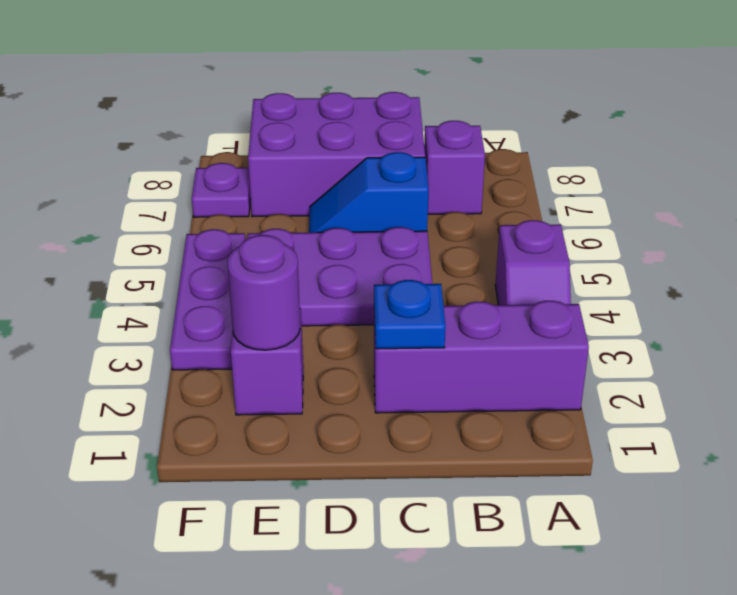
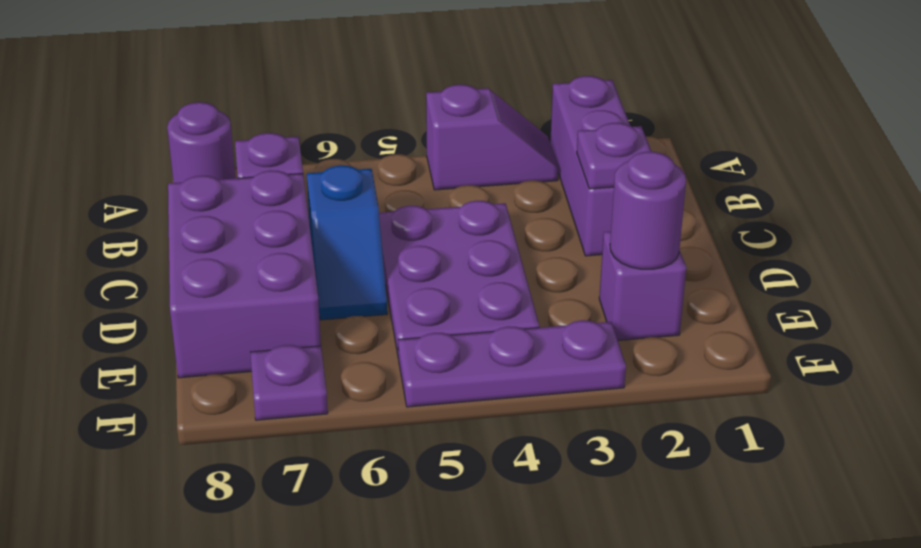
none -> purple 1x1 round brick [167,102,235,183]
blue 1x1 plate [374,280,446,349] -> purple 1x1 plate [577,123,652,189]

